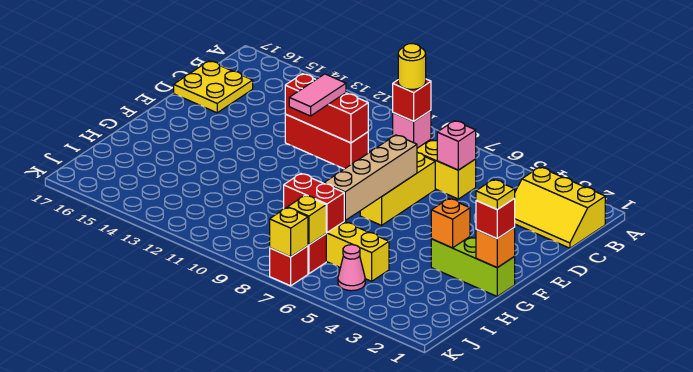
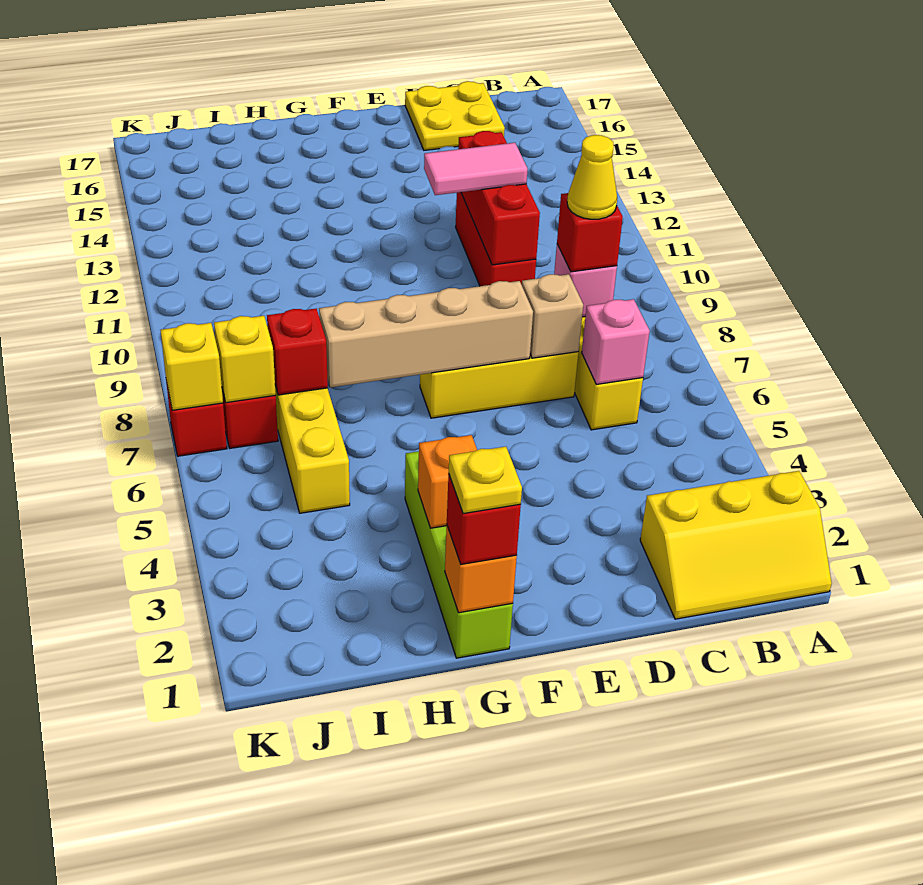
yellow 2x3 slope [515,167,605,248] -> yellow 2x3 slope turned to [640,471,832,619]
yellow 1x1 round brick [398,44,426,89] -> yellow 1x1 cone [567,135,617,219]
none -> tan 1x1 brick [522,274,583,358]
lime 1x3 brick [431,237,515,296] -> lime 1x4 brick [405,451,513,658]
red 1x2 brick [284,174,344,233] -> red 1x1 brick [267,309,328,395]
pink 1x1 cone [338,245,365,291] -> none

